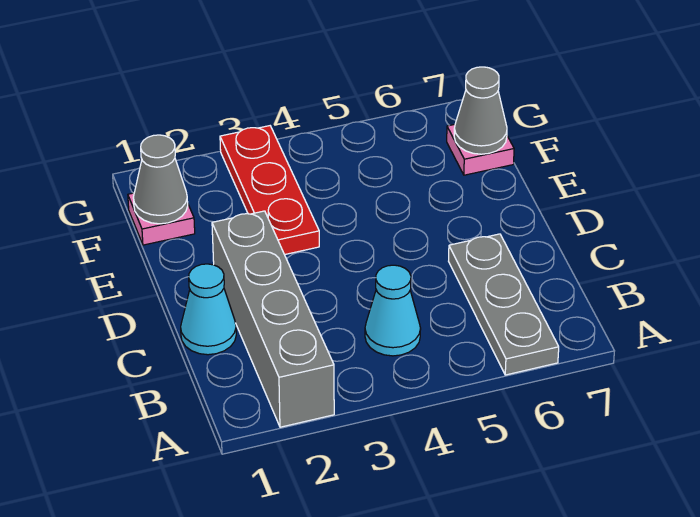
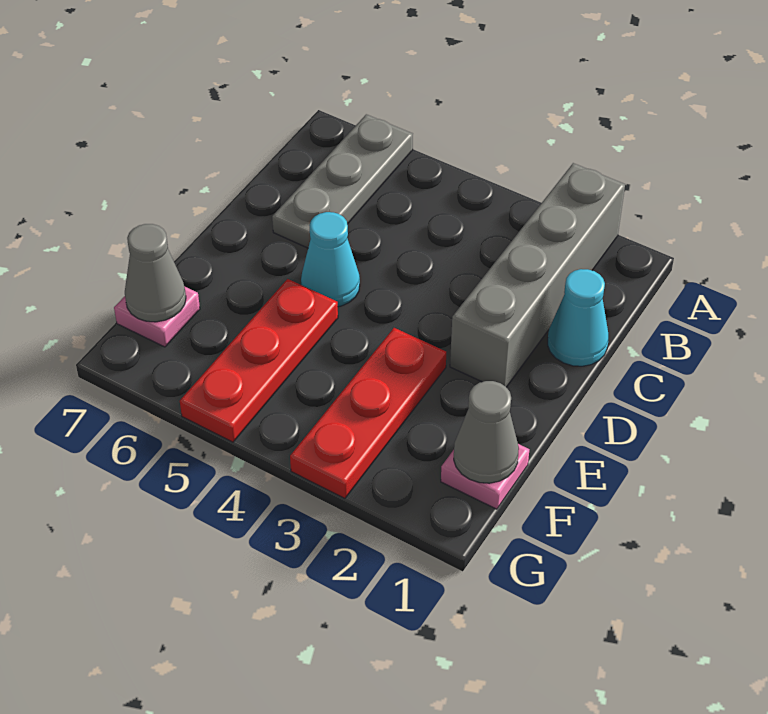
cyan 1x1 cone [365,265,421,356] -> cyan 1x1 cone moved to [301,212,360,307]
none -> red 1x3 plate [180,279,338,442]

